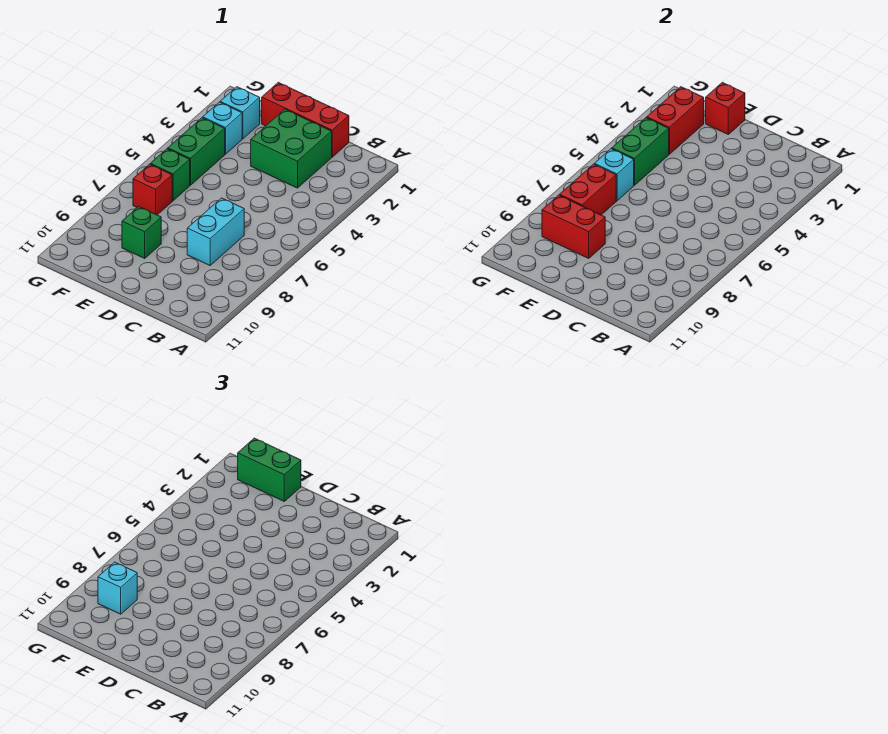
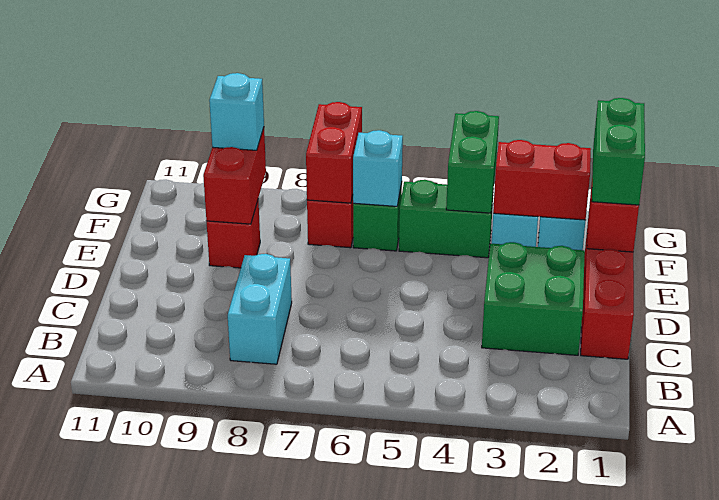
cyan 1x2 brick [187,198,244,265] -> cyan 1x2 brick turned to [228,254,292,364]
green 1x1 brick [122,206,161,258] -> red 1x1 brick [206,200,260,268]
green 1x2 brick [612,118,669,185] -> green 1x2 brick turned to [446,111,499,213]
red 1x2 brick [559,164,616,215] -> red 1x2 brick turned to [306,102,362,203]

